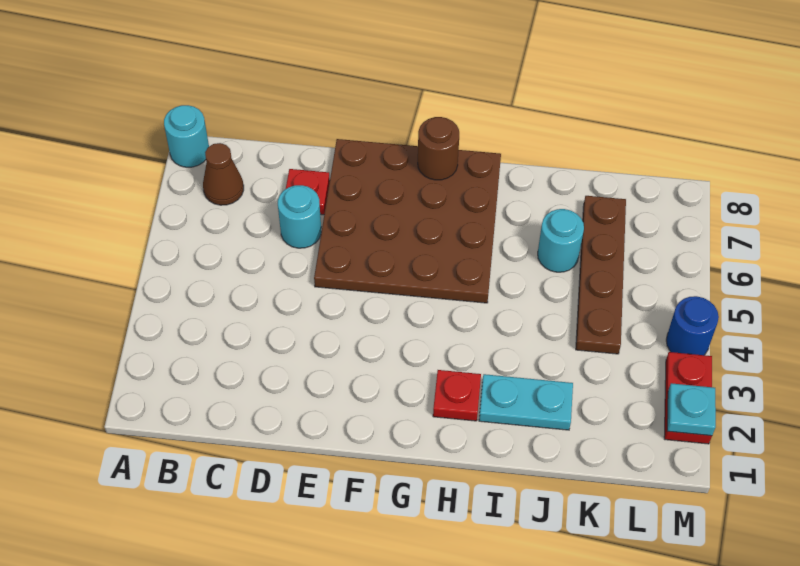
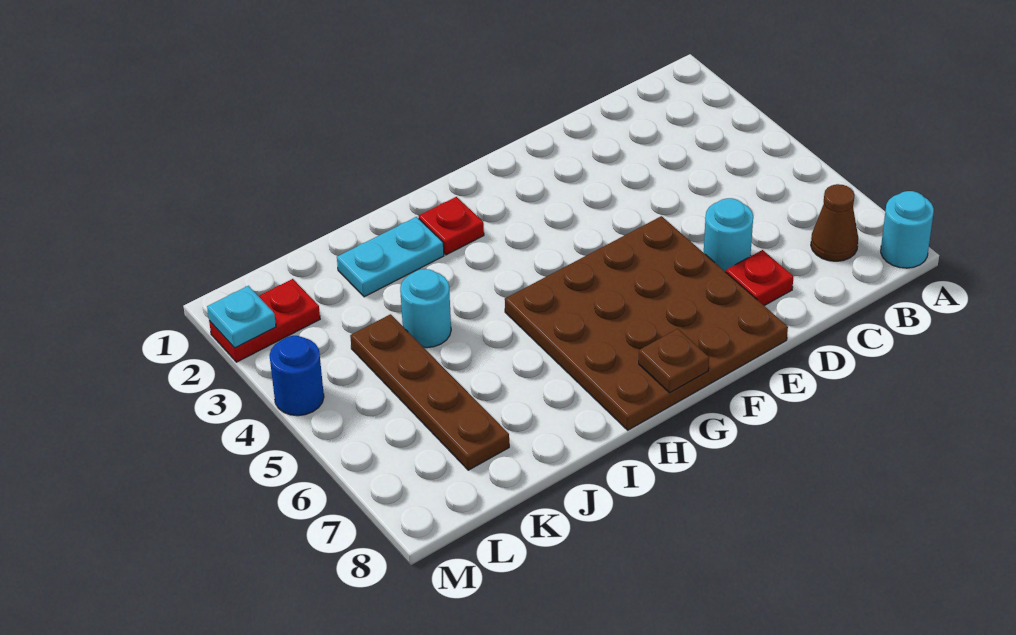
brown 1x1 round brick [418,117,459,180] -> brown 1x1 plate [639,329,709,393]
cyan 1x1 round brick [538,209,584,272] -> cyan 1x1 round brick moved to [400,269,451,348]
red 1x2 plate [664,352,712,444] -> red 1x2 plate turned to [209,279,320,362]

